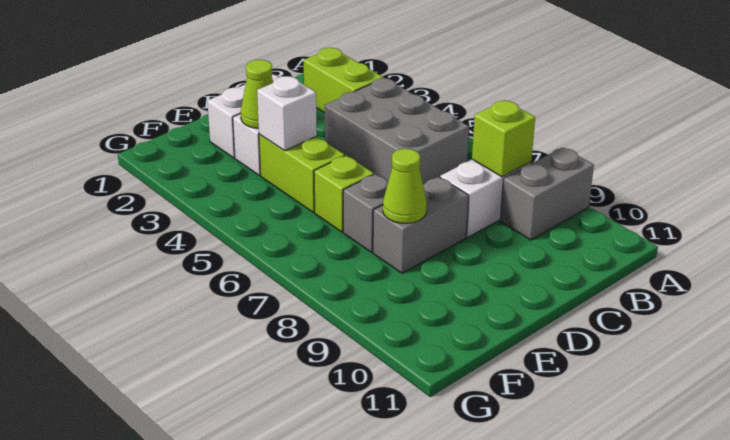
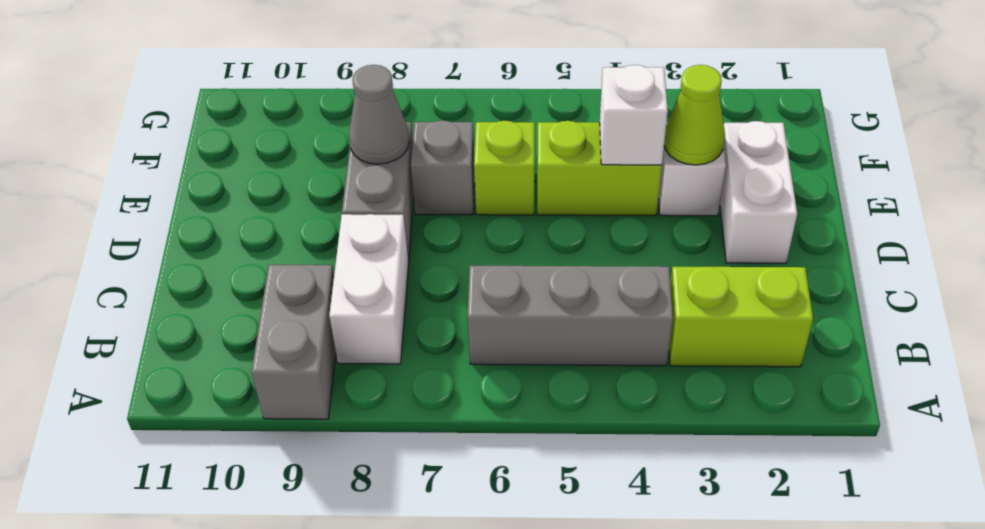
grey 2x3 brick [325,78,469,184] -> grey 1x3 brick [468,266,673,366]
lime 1x1 brick [472,100,535,177] -> none
lime 1x1 cone [383,149,427,223] -> grey 1x1 cone [349,65,409,164]

